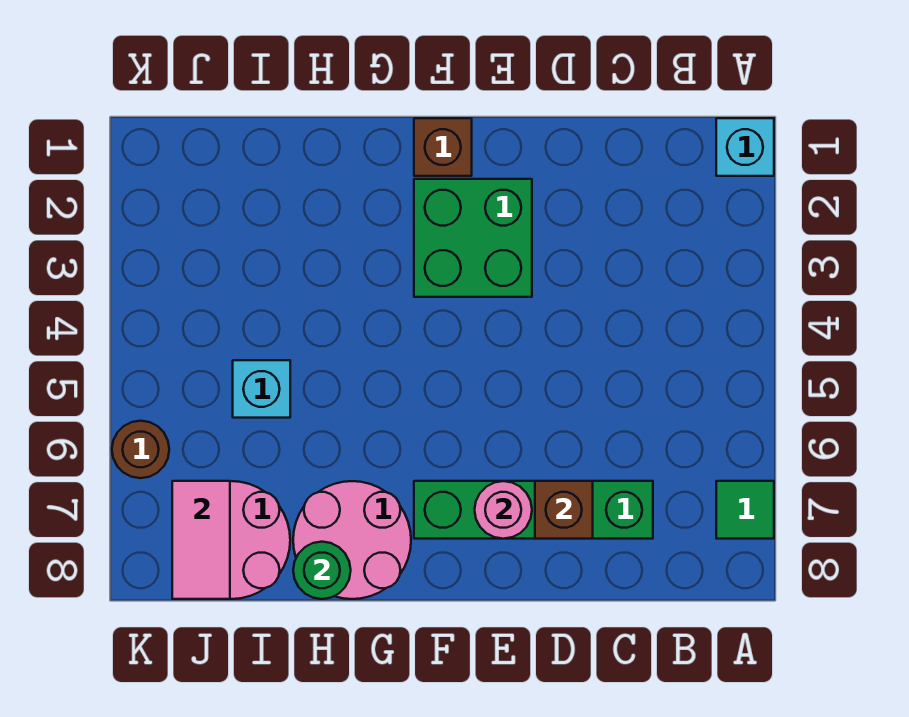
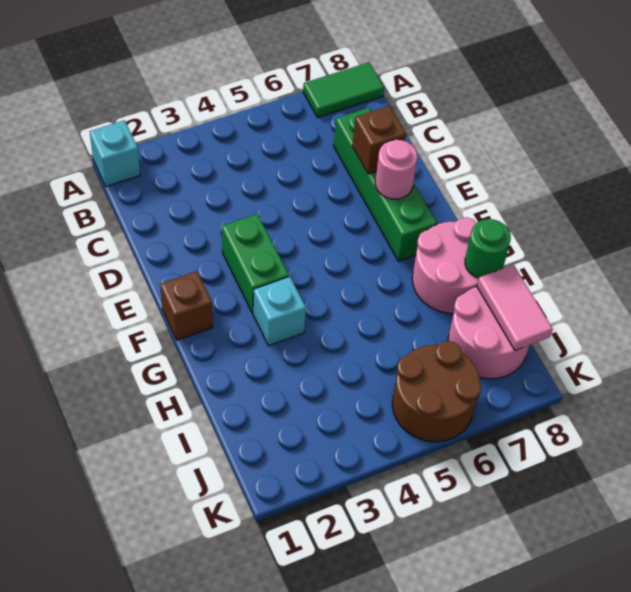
green 1x1 tile [716,481,774,539] -> green 1x2 tile [303,62,384,118]
green 2x2 brick [414,179,532,297] -> green 1x2 brick [222,214,289,313]
cyan 1x1 brick [233,360,290,418] -> cyan 1x1 brick moved to [253,277,306,346]
pink 1x2 tile [172,481,230,599] -> pink 1x2 tile turned to [477,265,553,350]
brown 1x1 round brick [112,421,169,478] -> brown 2x2 round brick [392,341,481,442]

